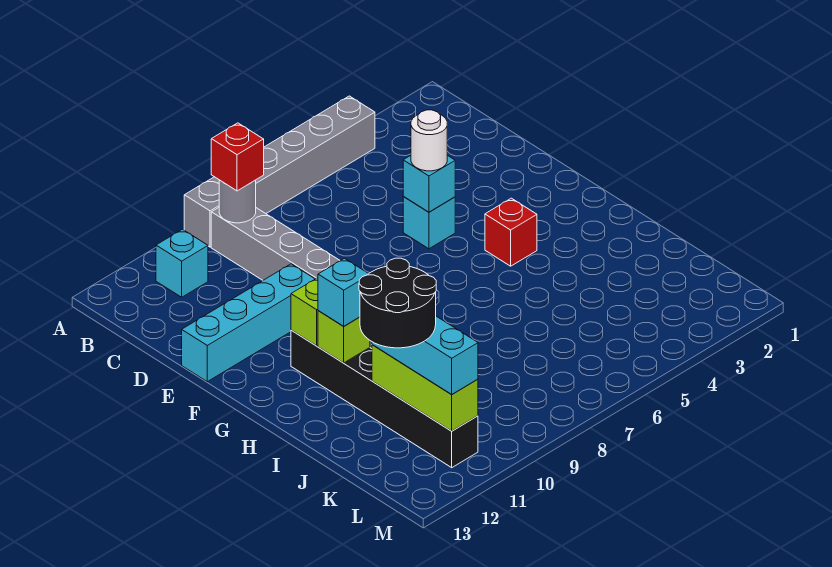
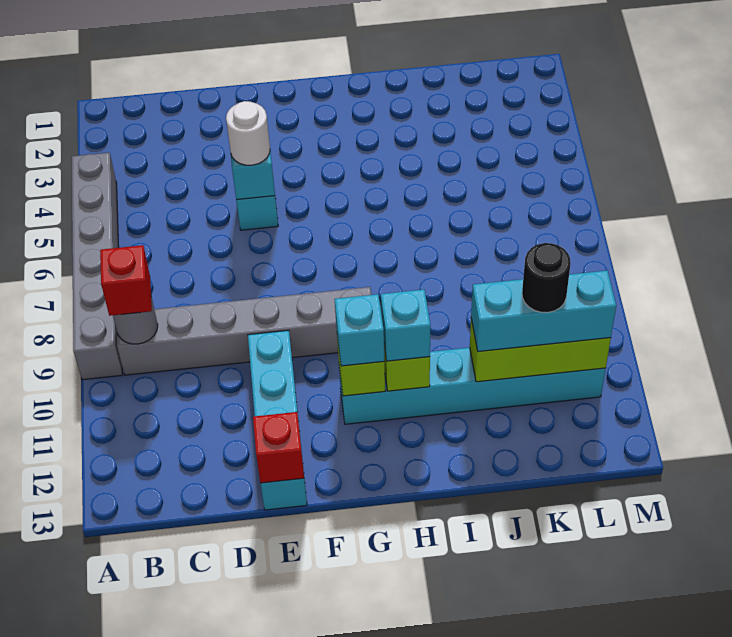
cyan 1x1 brick [156,229,208,297] -> cyan 1x1 brick moved to [335,294,384,366]
red 1x1 brick [485,198,537,266] -> red 1x1 brick moved to [253,412,304,483]
black 1x6 brick [291,330,478,468] -> cyan 1x6 brick [339,348,606,424]
black 2x2 round brick [359,258,436,348] -> black 1x1 round brick [522,243,571,312]

